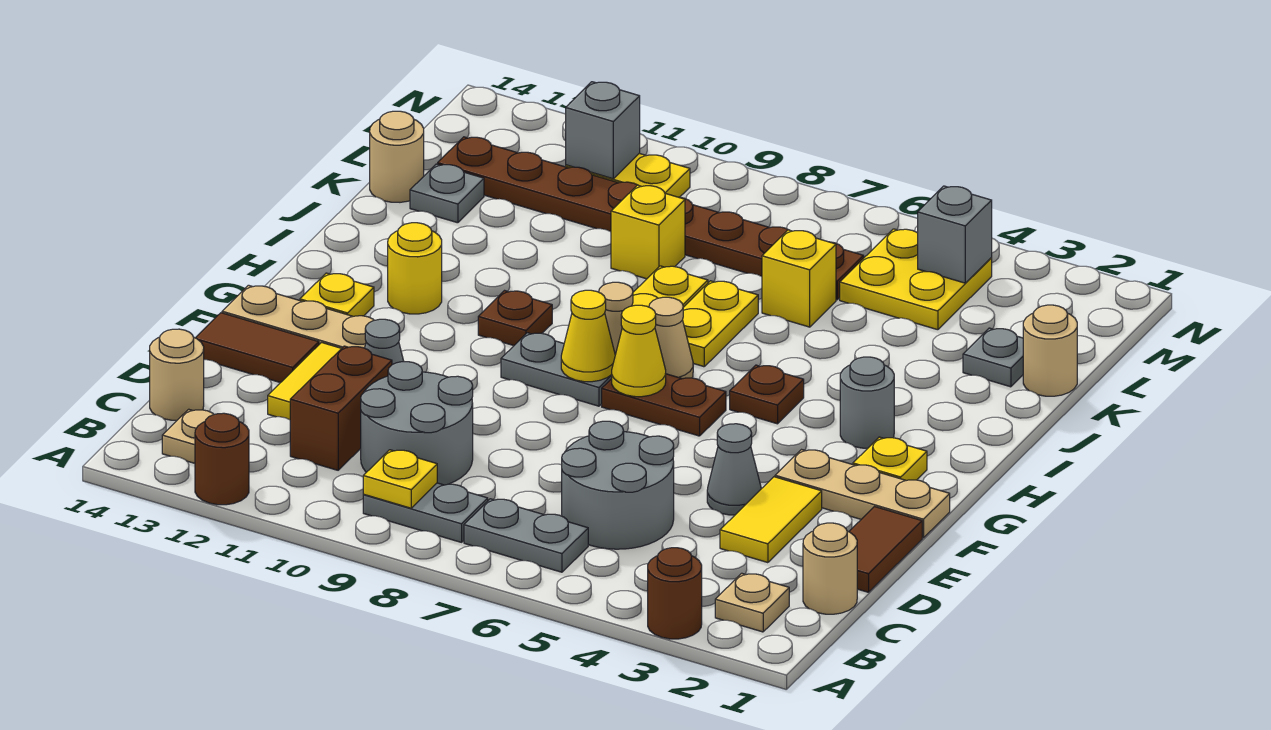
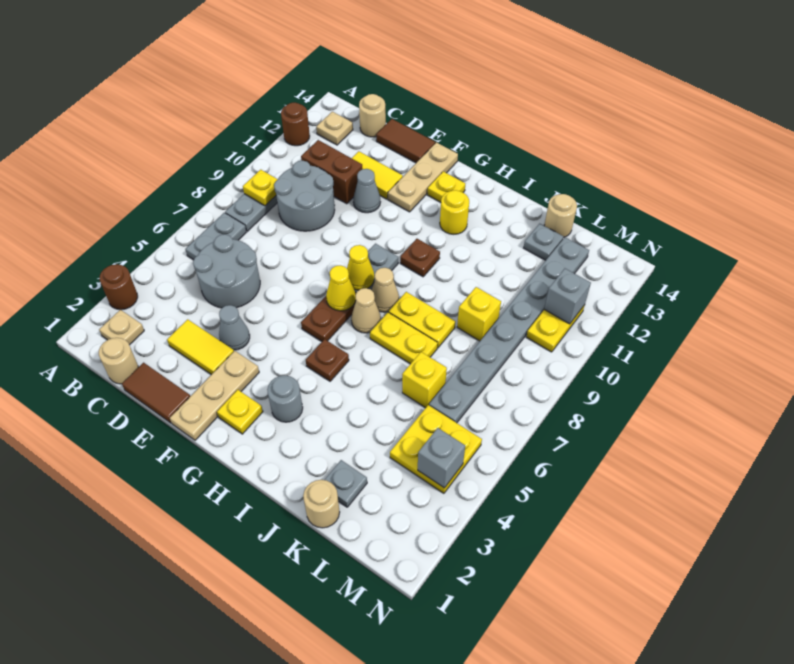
brown 1x2 tile [196,313,319,383] -> brown 1x2 tile turned to [376,119,435,163]
brown 1x8 plate [438,137,864,300] -> grey 1x8 plate [429,237,589,423]

